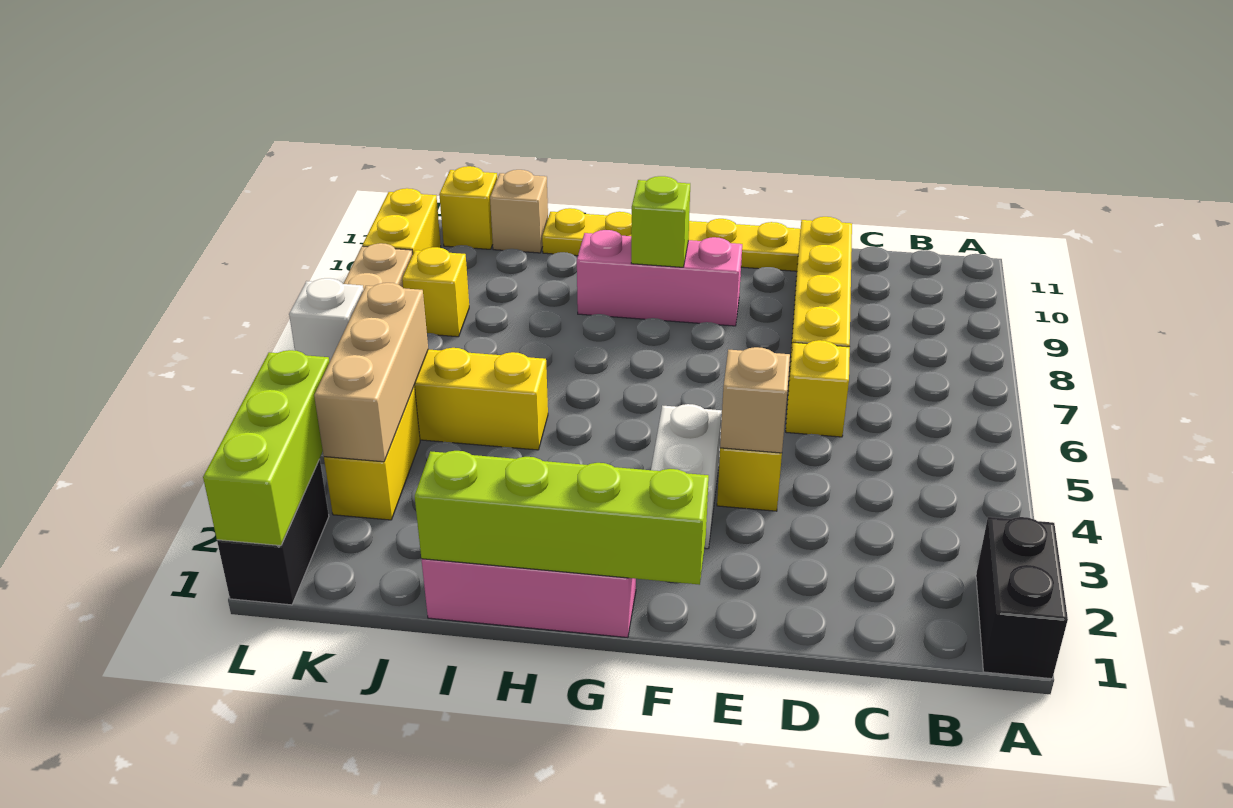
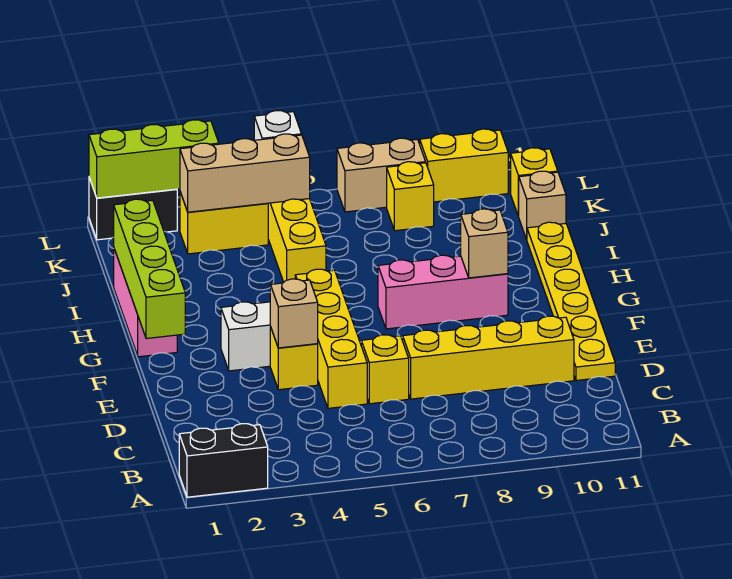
none -> yellow 1x4 brick [295,269,367,408]
pink 1x3 brick [577,230,742,326] -> pink 1x3 brick turned to [378,255,508,329]
lime 1x1 brick [631,176,690,267] -> tan 1x1 brick [461,209,508,278]

